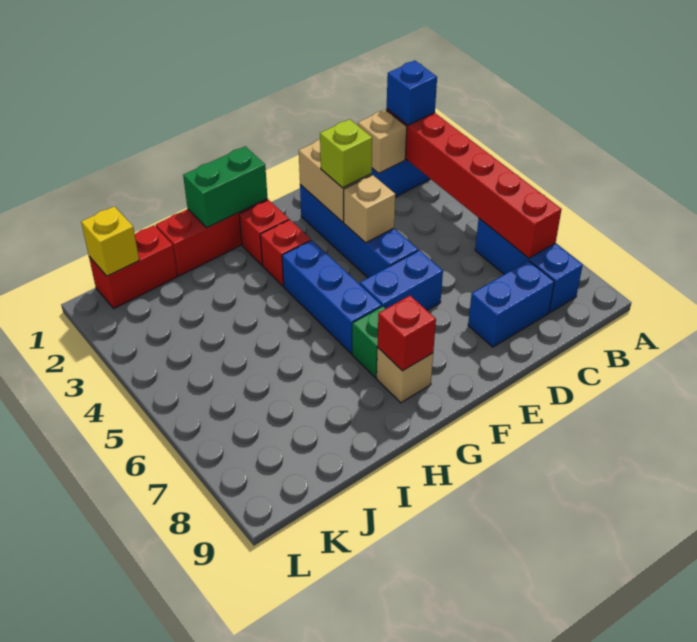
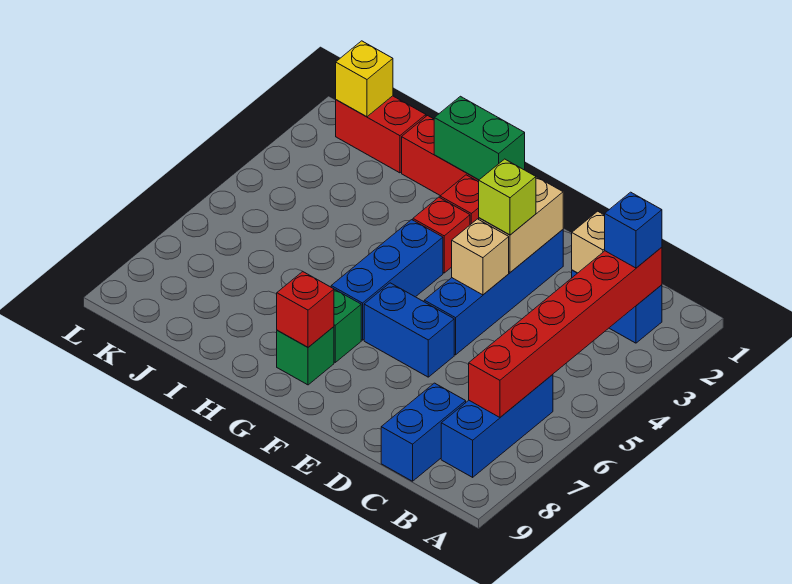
blue 1x2 brick [468,261,554,347] -> blue 1x2 brick turned to [381,383,466,481]
tan 1x1 brick [377,348,433,403] -> green 1x1 brick [277,327,334,385]

